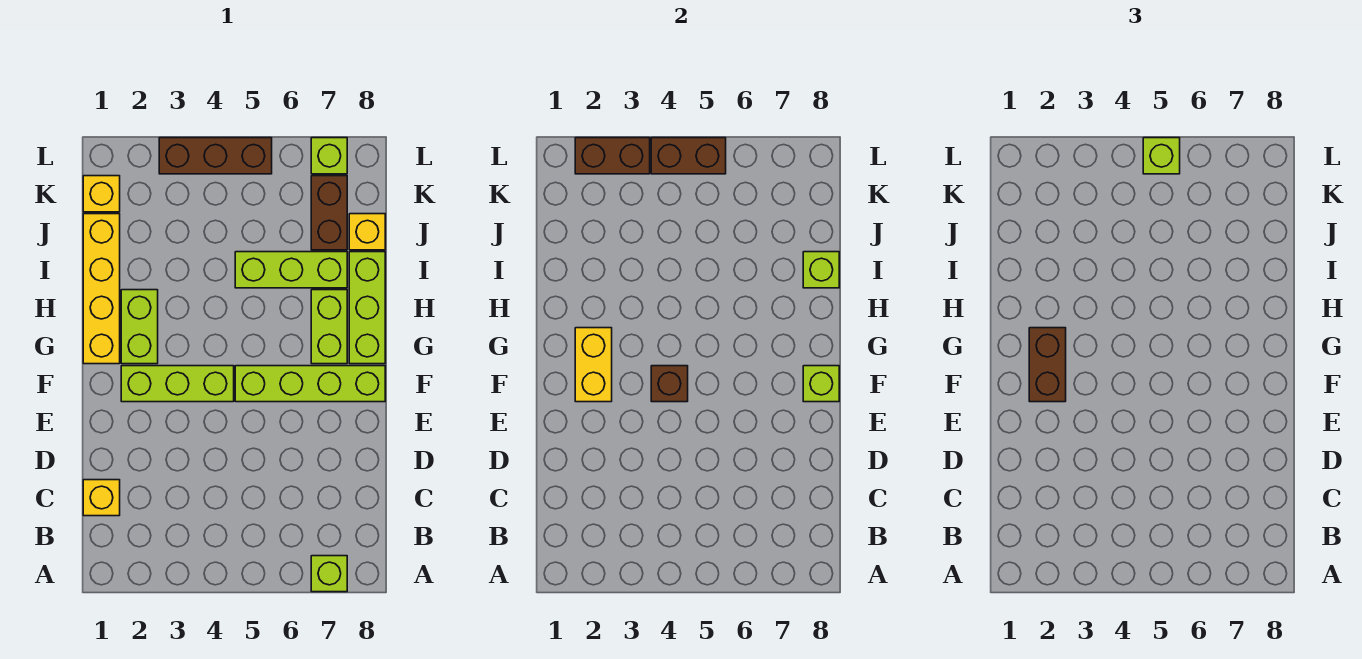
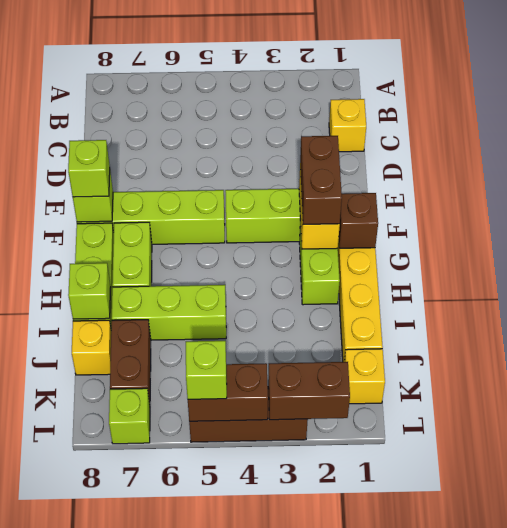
lime 1x1 brick [311,556,347,592] -> lime 1x1 brick moved to [68,140,110,197]
brown 1x1 brick [651,366,688,402] -> brown 1x1 brick moved to [339,193,378,248]

